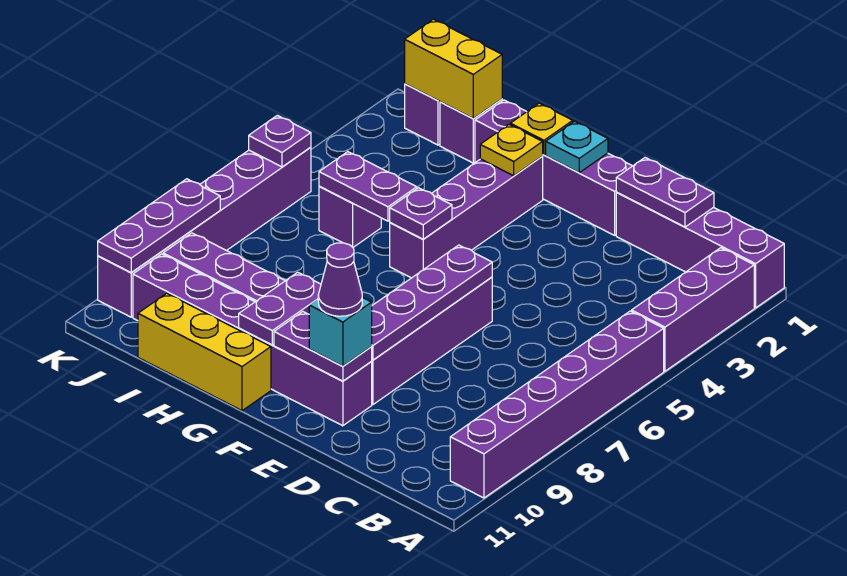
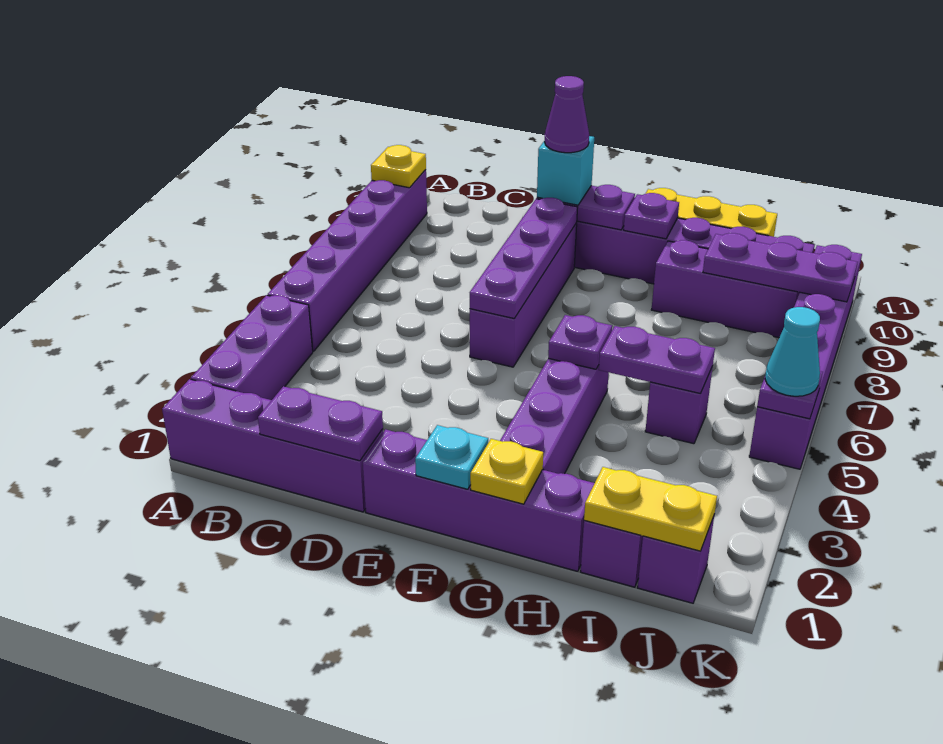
yellow 1x1 plate [480,125,543,176] -> yellow 1x1 plate moved to [371,145,426,188]
purple 1x2 plate [239,272,321,345] -> purple 1x1 plate [624,193,679,239]
yellow 1x2 brick [405,19,502,118] -> yellow 1x2 plate [584,467,717,551]
none -> cyan 1x1 cone [765,307,820,396]
purple 1x3 plate [98,179,220,273] -> purple 1x3 plate turned to [703,233,858,302]

